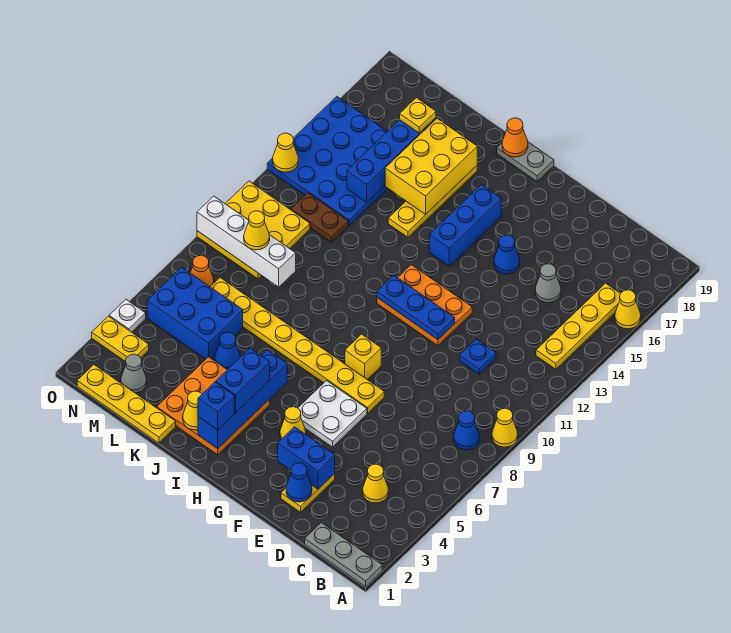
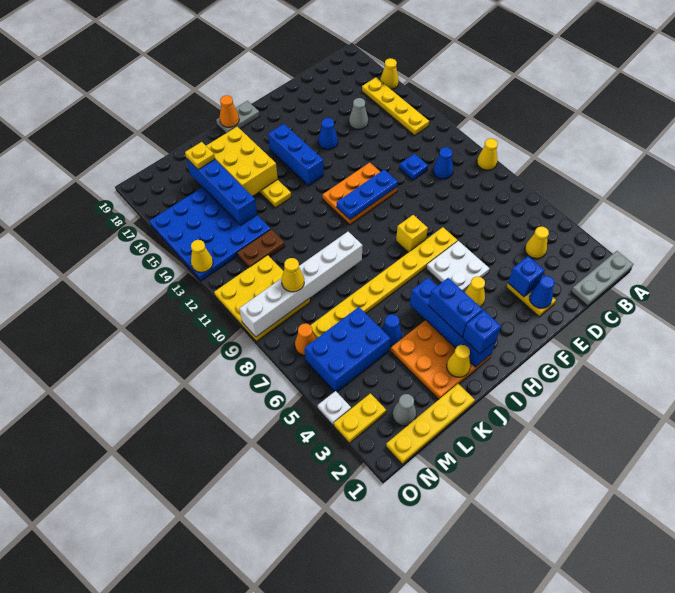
blue 1x1 cone [454,411,479,450] -> blue 1x1 cone moved to [433,147,453,179]
blue 1x2 brick [278,427,335,489] -> blue 1x1 brick [508,256,544,297]
white 1x4 brick [197,196,296,287] -> white 1x6 brick [239,232,363,337]

